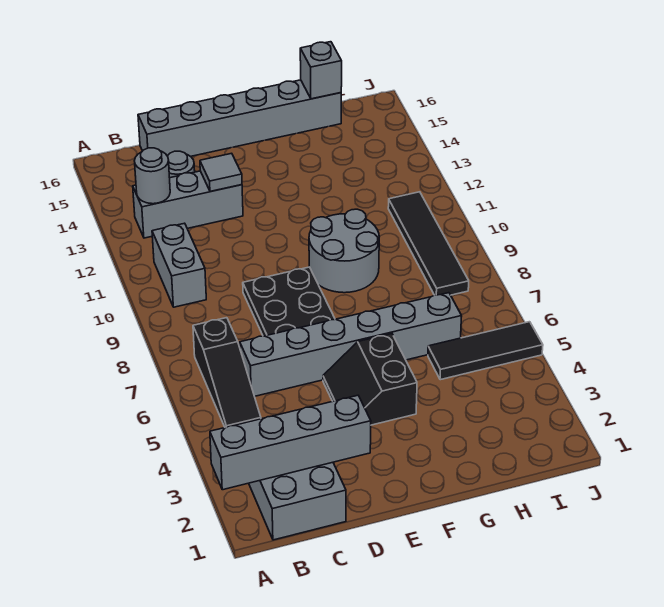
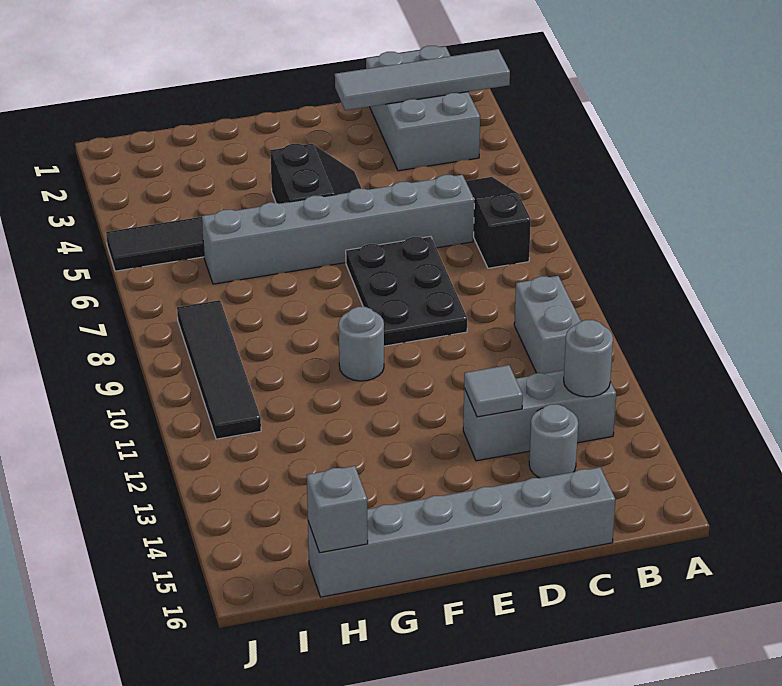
grey 1x4 brick [210,395,371,490] -> grey 1x4 tile [335,49,510,110]
grey 2x2 round brick [309,209,379,293] -> grey 1x1 round brick [339,307,384,381]

